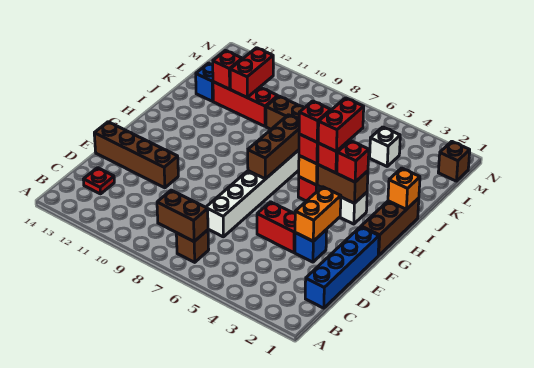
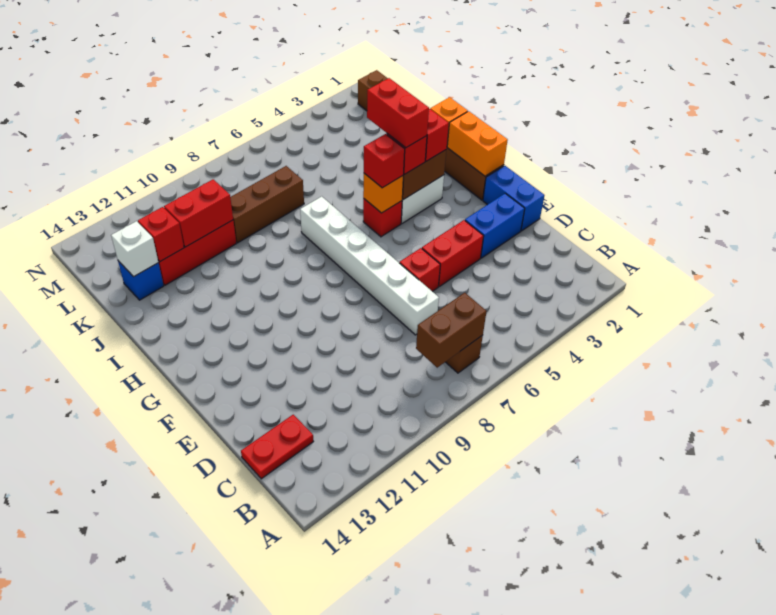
blue 1x4 brick [305,227,379,308] -> blue 1x2 brick [483,166,545,231]
red 1x1 plate [83,168,114,194] -> red 1x2 plate [241,415,313,479]
blue 1x1 brick [295,229,327,262] -> blue 1x2 brick [465,193,525,258]
orange 1x2 brick [295,187,341,241] -> orange 1x2 brick moved to [447,111,508,176]
brown 1x4 brick [94,122,178,188] -> none
brown 1x3 brick [248,115,299,179] -> none
red 1x1 brick [299,101,331,142] -> red 1x1 brick moved to [400,248,440,291]
red 1x2 brick [230,48,273,97] -> red 1x2 brick turned to [164,179,233,247]
white 1x1 brick [370,127,400,166] -> white 1x1 brick moved to [111,221,158,277]

